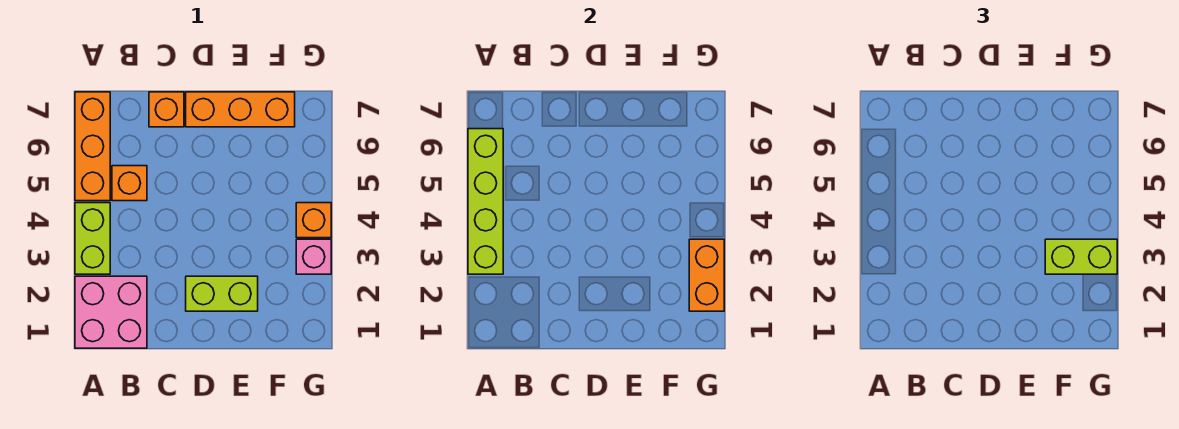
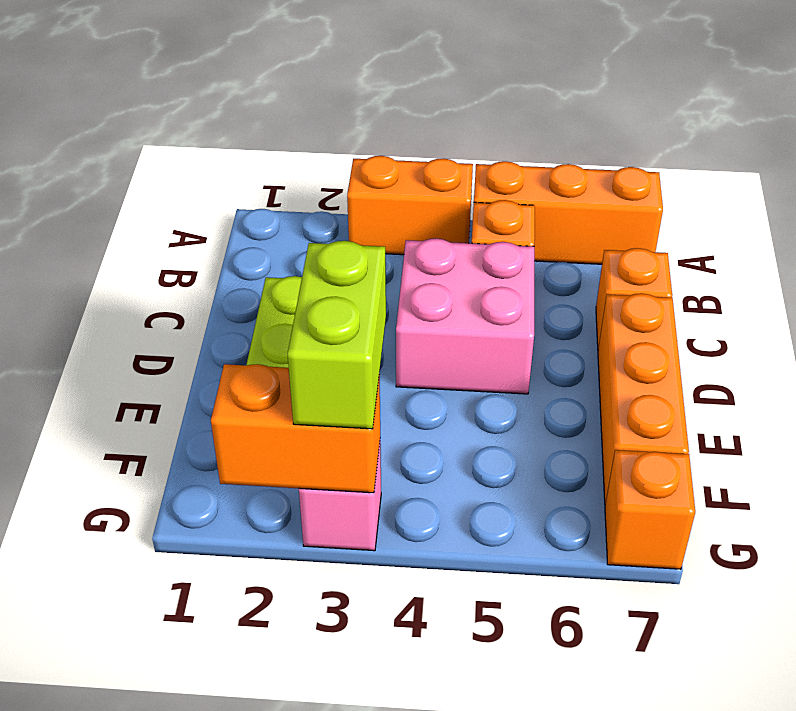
pink 2x2 brick [75,276,147,348] -> pink 2x2 brick moved to [396,238,534,394]
lime 1x2 brick [75,203,110,274] -> orange 1x2 brick [347,156,473,255]
lime 1x4 brick [468,129,503,274] -> none
orange 1x1 brick [296,203,331,238] -> orange 1x1 brick moved to [605,450,695,569]

